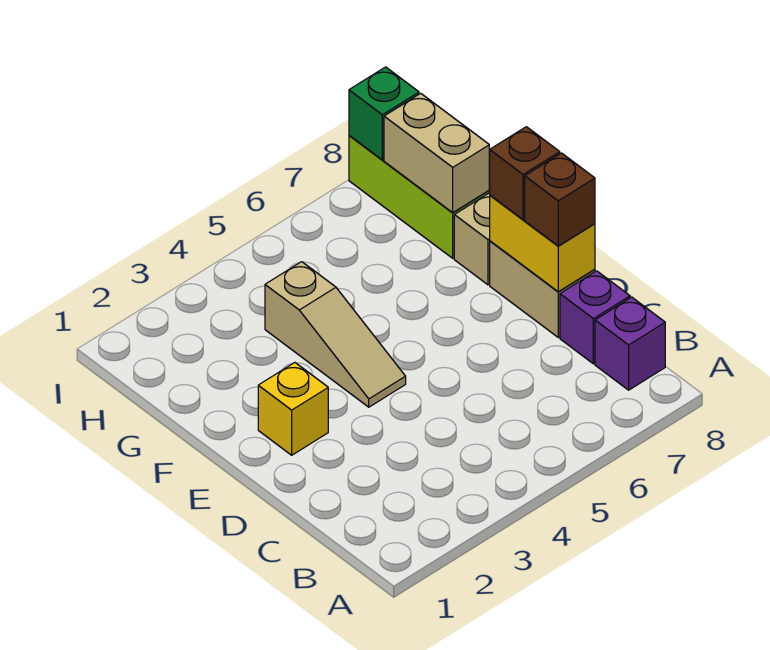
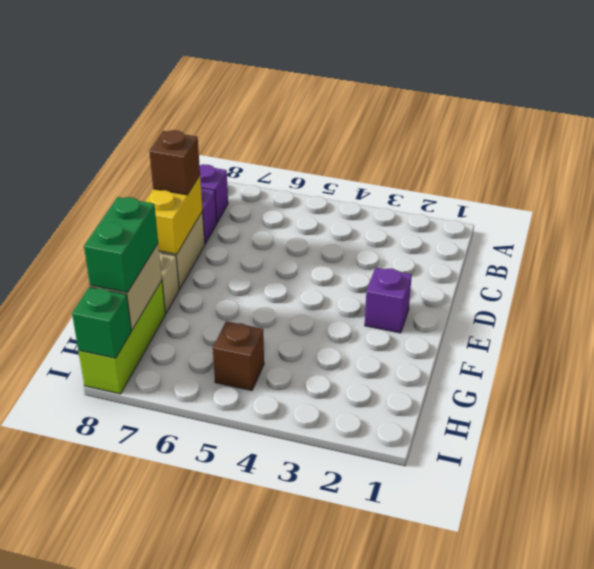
yellow 1x1 brick [258,363,328,455] -> purple 1x1 brick [365,268,412,333]
tan 1x3 slope [265,262,406,407] -> none
brown 1x1 brick [489,127,560,220] -> brown 1x1 brick moved to [213,321,264,391]
none -> green 1x2 brick [84,197,158,293]

